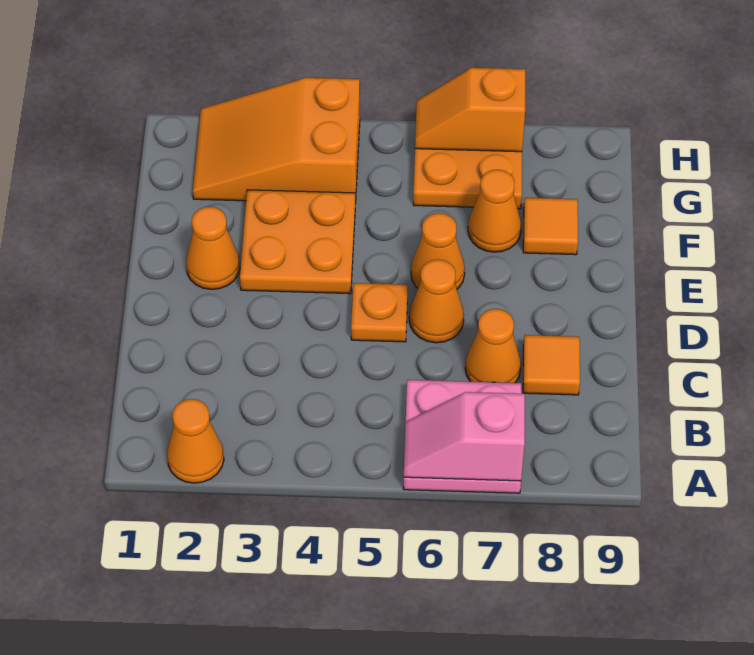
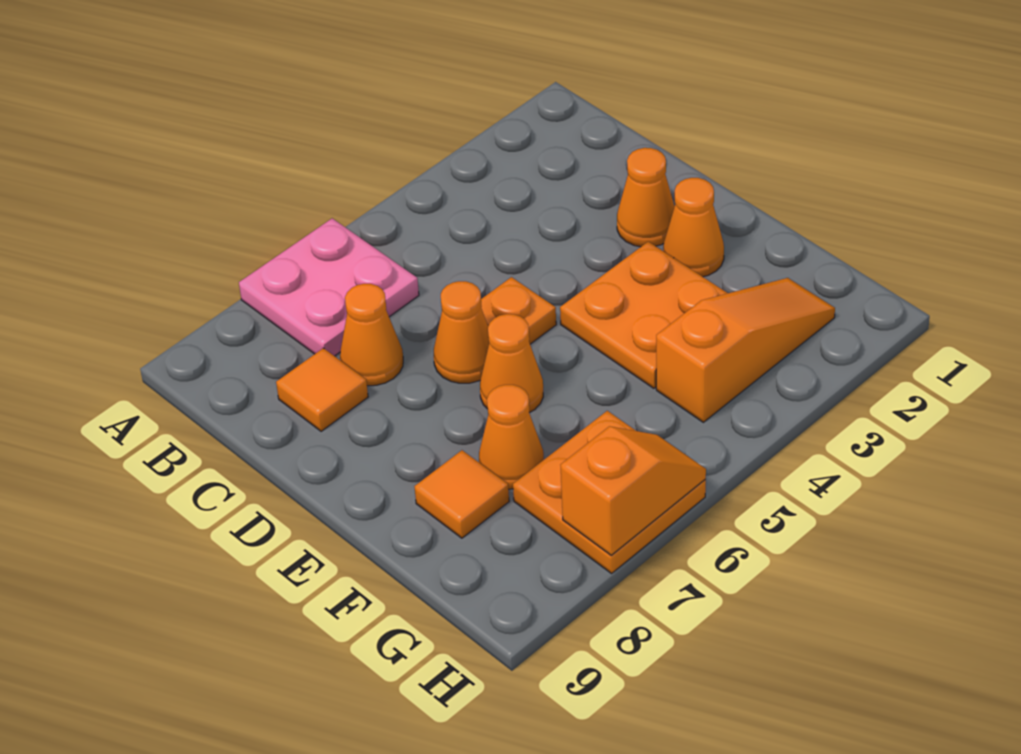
orange 1x1 cone [167,399,224,483] -> orange 1x1 cone moved to [617,148,675,247]
pink 1x2 slope [404,392,525,481] -> none
orange 2x3 slope [193,78,360,204] -> orange 1x3 slope [656,278,835,422]

